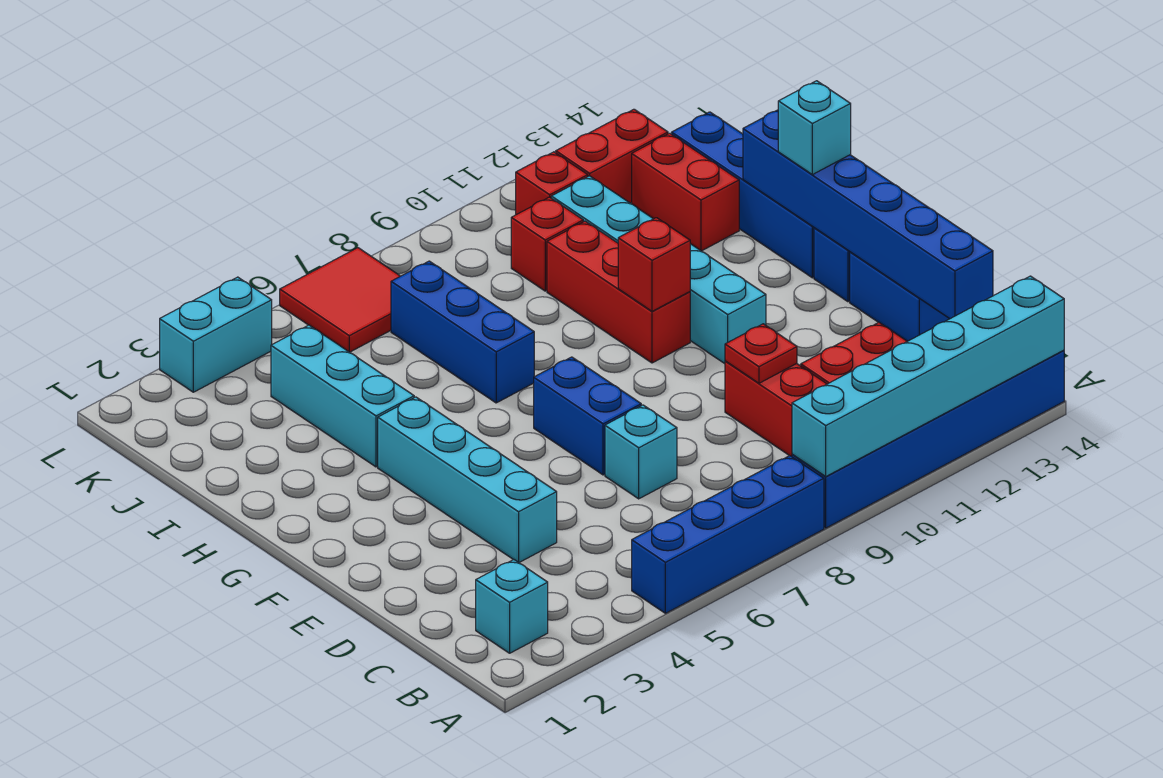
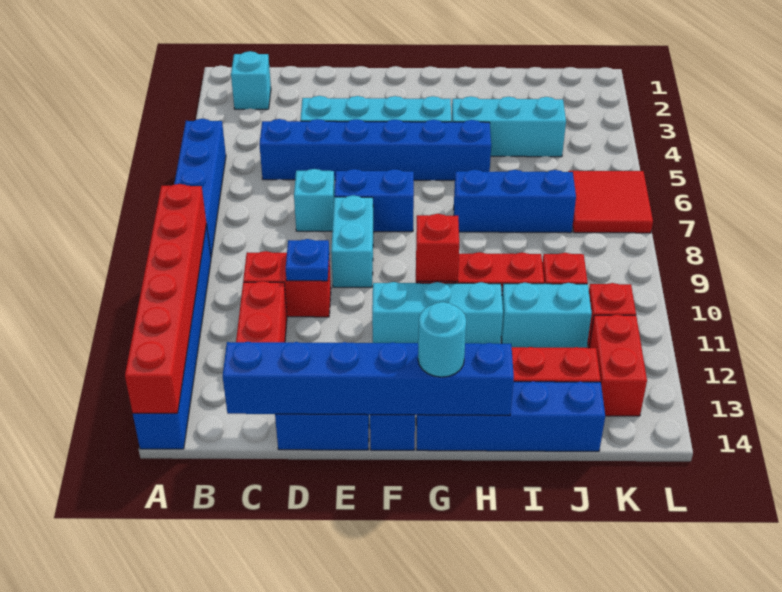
cyan 1x6 brick [792,276,1064,476] -> red 1x6 brick [125,184,206,413]
none -> blue 1x6 brick [259,119,491,180]
red 1x1 plate [725,324,797,383] -> blue 1x1 plate [286,239,329,281]
cyan 1x1 brick [778,81,851,175] -> cyan 1x1 round brick [418,302,466,377]
cyan 1x2 brick [160,277,272,392] -> cyan 1x2 brick moved to [331,195,374,287]

